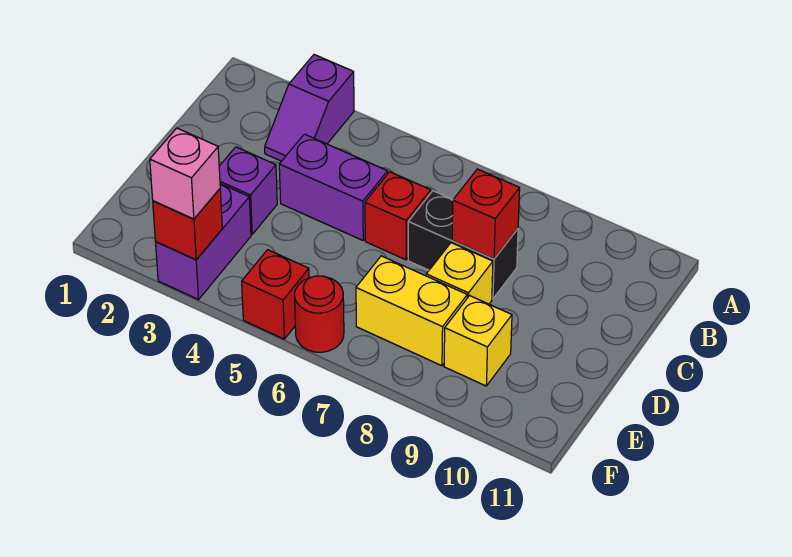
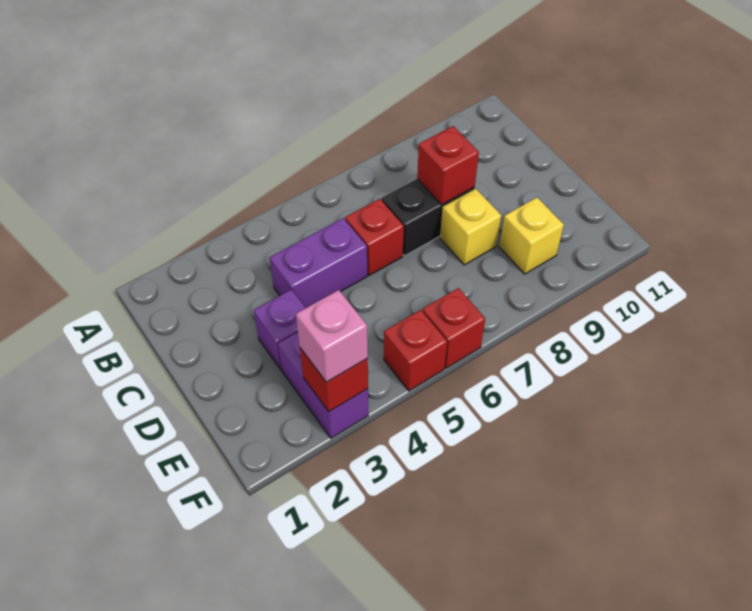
purple 1x2 slope [265,55,354,161] -> none
yellow 1x2 brick [356,256,467,366] -> none
red 1x1 round brick [295,276,344,352] -> red 1x1 brick [422,288,485,368]

